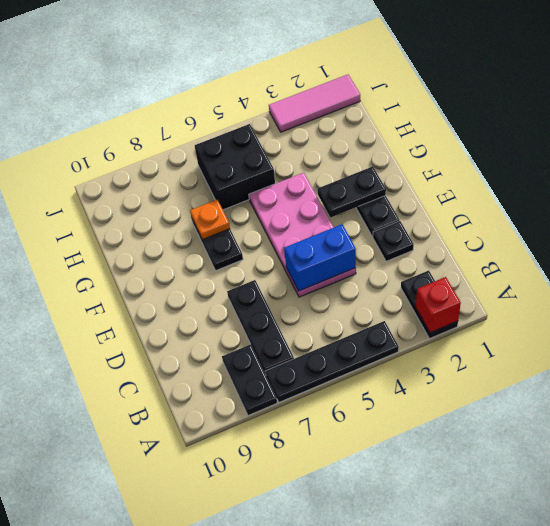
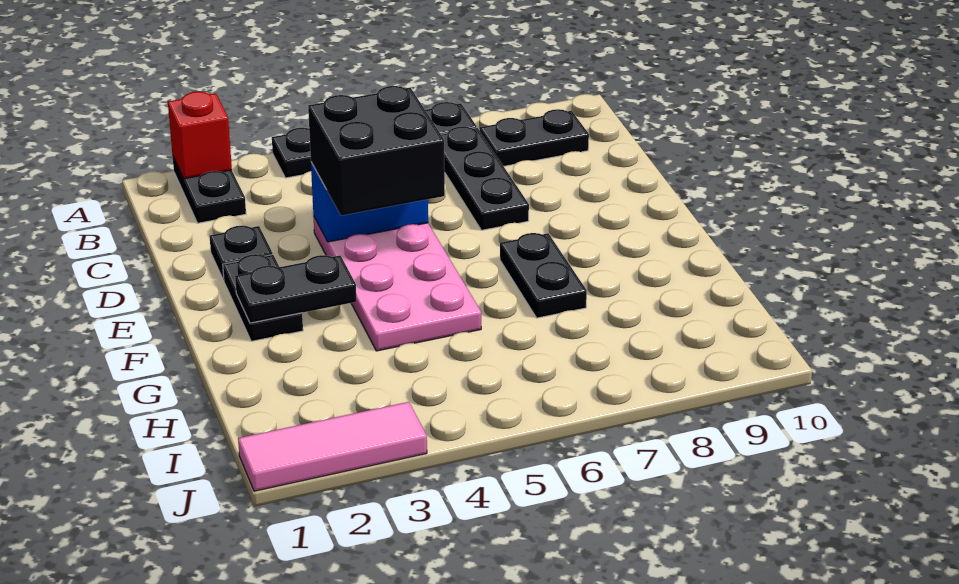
black 1x2 plate [222,344,277,416] -> black 1x2 plate turned to [480,109,589,166]
orange 1x1 plate [190,200,230,240] -> none
black 2x2 brick [195,124,275,210] -> black 2x2 brick moved to [308,86,445,216]

